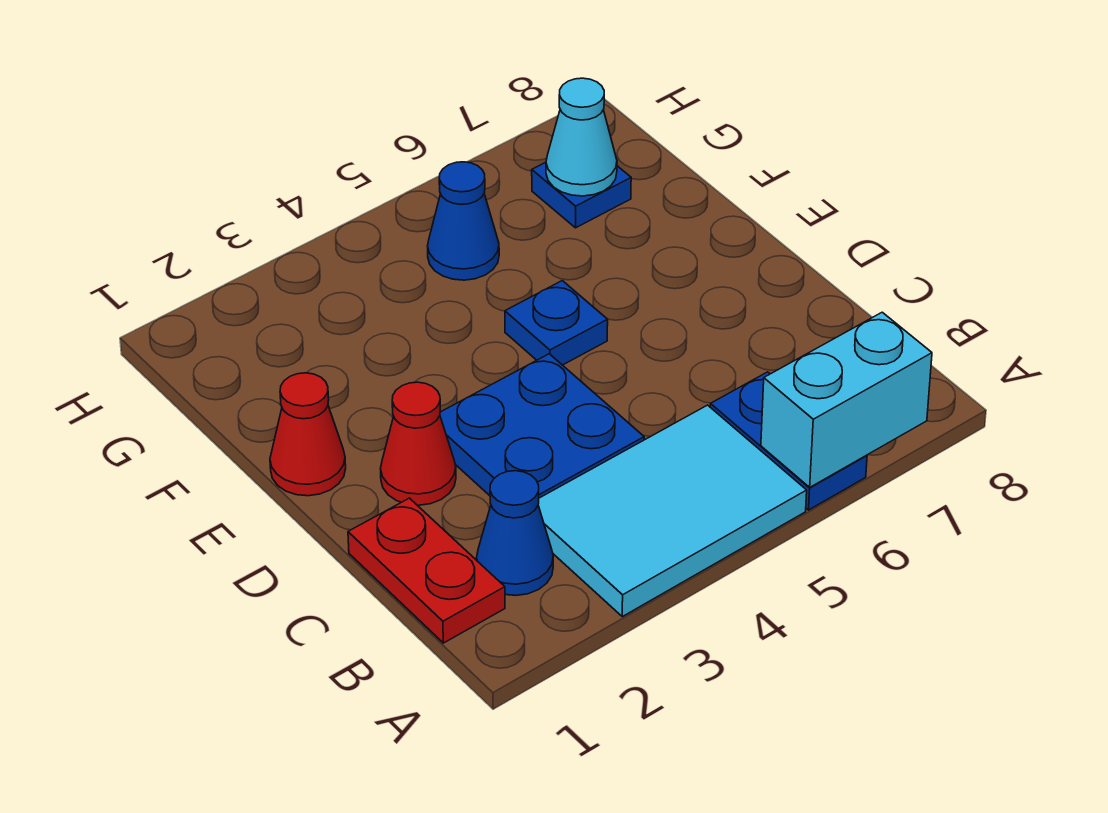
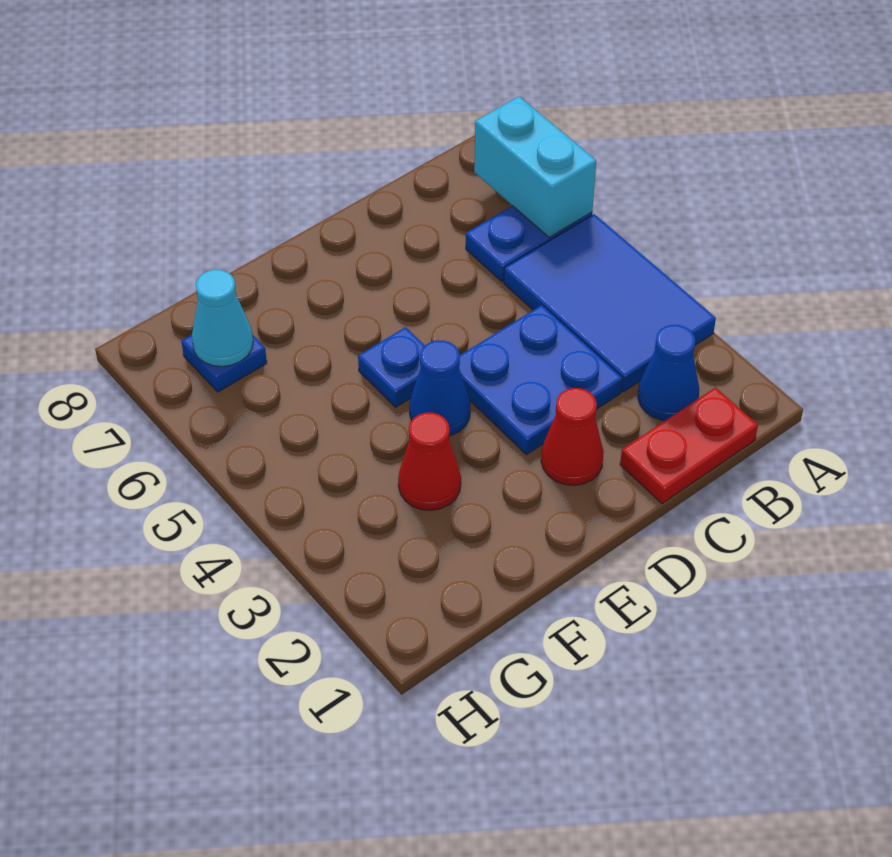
cyan 2x3 tile [538,405,807,617] -> blue 2x3 tile [504,214,716,392]
red 1x1 cone [270,373,346,496] -> red 1x1 cone moved to [398,413,461,510]
blue 1x1 cone [428,162,499,280] -> blue 1x1 cone moved to [410,340,470,436]

